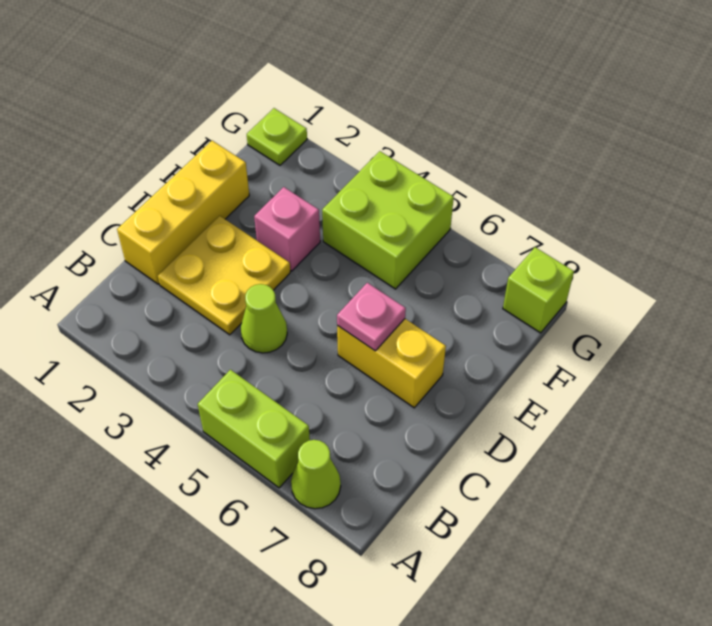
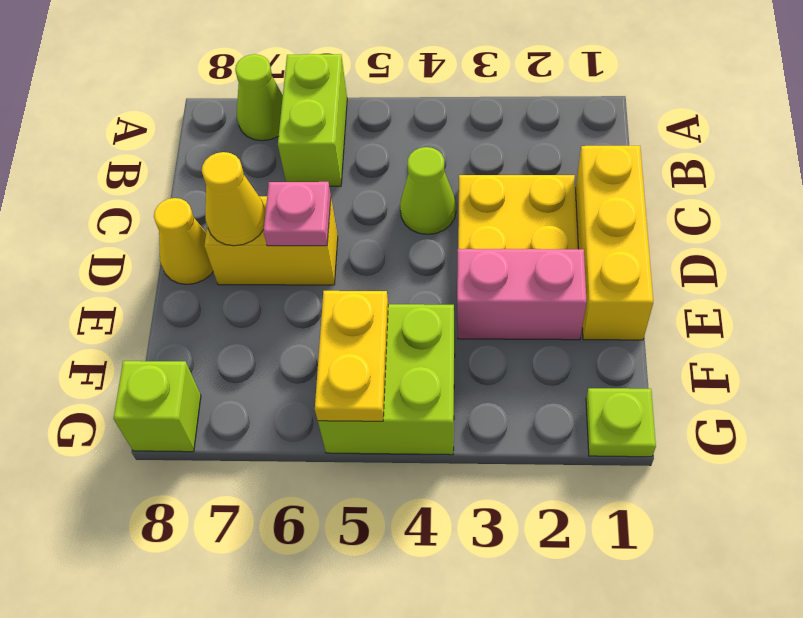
lime 1x2 brick [198,370,310,488] -> lime 1x2 brick turned to [278,54,347,186]
none -> yellow 1x1 cone [202,152,266,246]
none -> yellow 1x1 cone [154,198,213,284]
pink 1x1 brick [254,187,320,271] -> pink 1x2 brick [457,249,587,340]
none -> yellow 1x2 plate [315,291,388,421]

